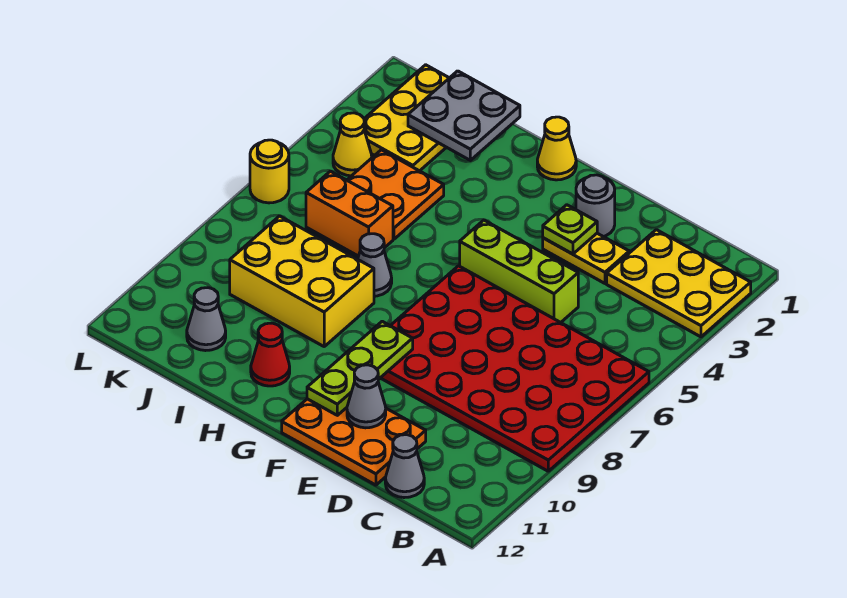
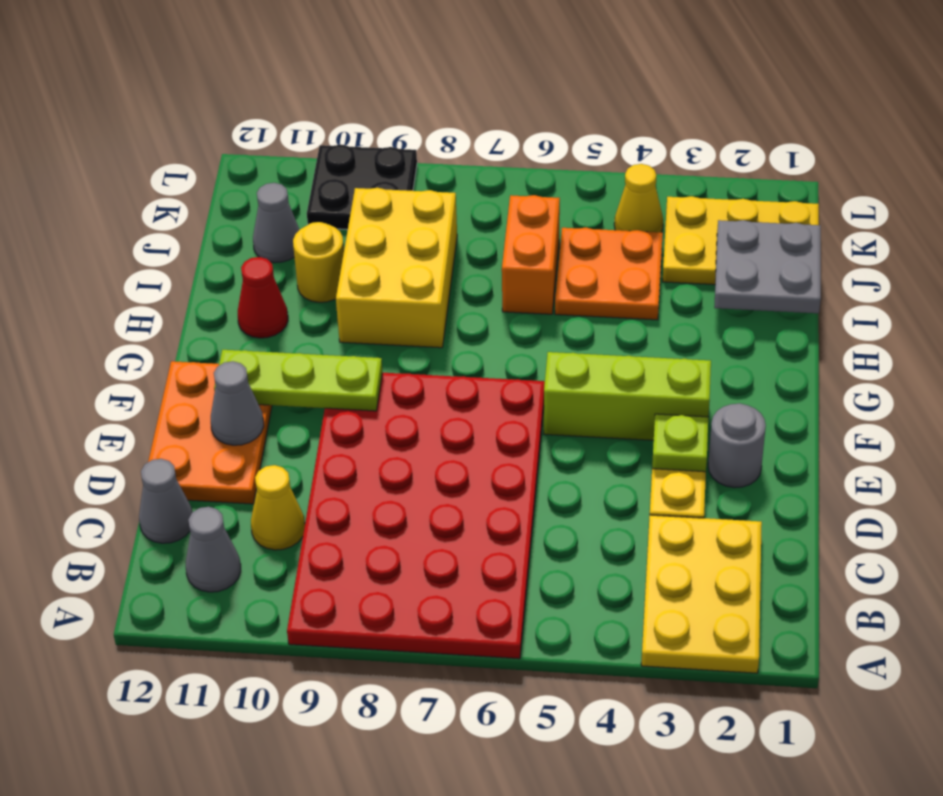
lime 1x3 brick [460,220,578,322] -> lime 1x3 brick turned to [544,352,711,440]
yellow 1x1 cone [537,117,576,180] -> yellow 1x1 cone moved to [251,465,305,550]
grey 1x1 cone [358,234,392,296] -> grey 1x1 cone moved to [186,507,241,592]
none -> black 2x2 plate [307,145,417,230]
yellow 1x1 round brick [250,140,289,203] -> yellow 1x1 round brick moved to [293,222,344,302]

